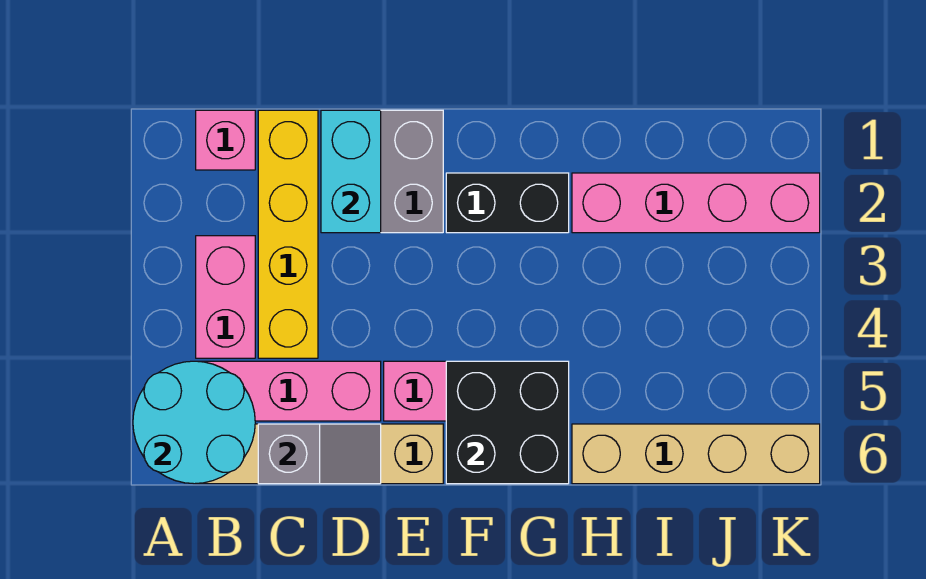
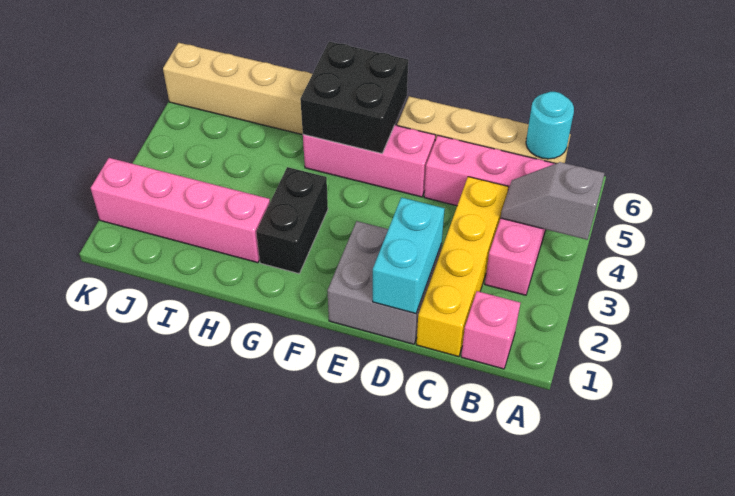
cyan 2x2 round brick [133,361,255,484] -> cyan 1x1 round brick [526,92,574,159]
grey 1x2 slope [258,424,381,484] -> grey 1x2 slope moved to [501,162,605,240]
black 1x2 brick [446,173,569,233] -> black 1x2 brick turned to [256,167,328,274]

